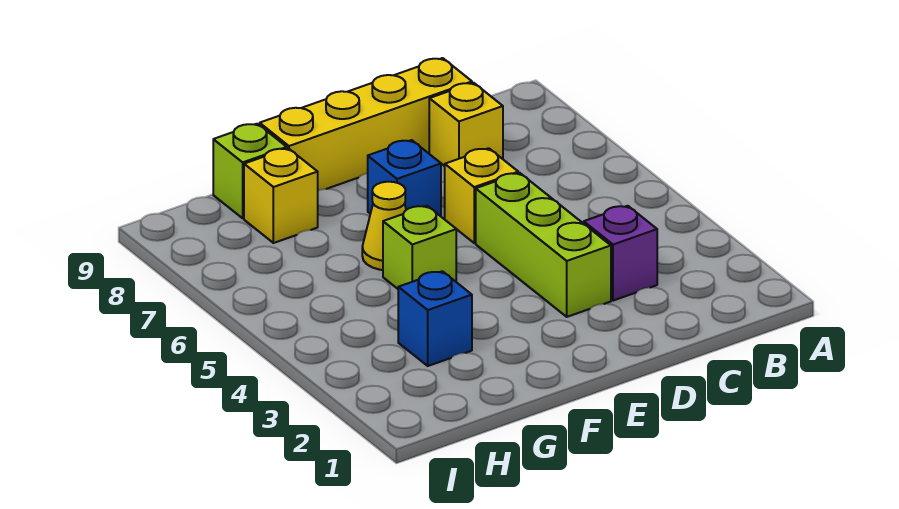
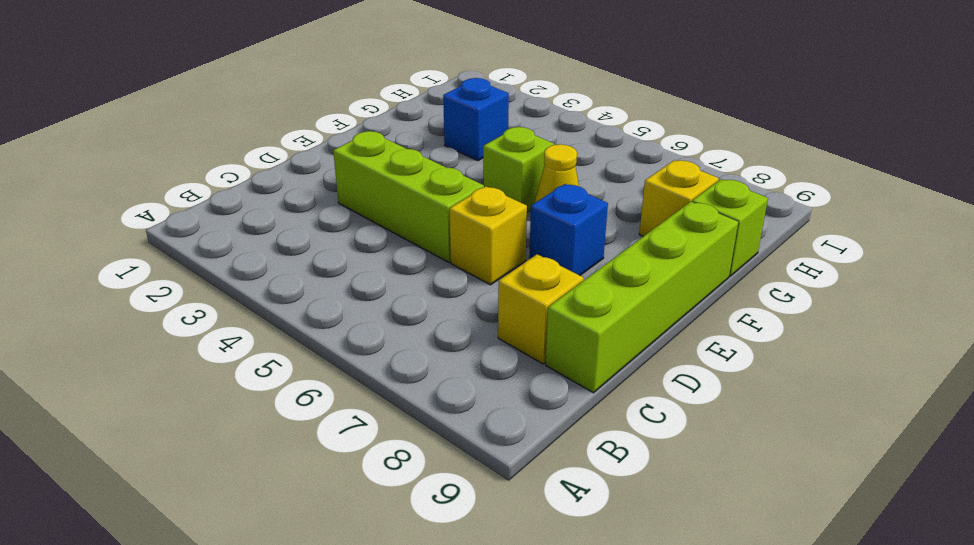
purple 1x1 brick [584,206,657,301] -> none
yellow 1x4 brick [260,58,472,190] -> lime 1x4 brick [546,202,738,393]

